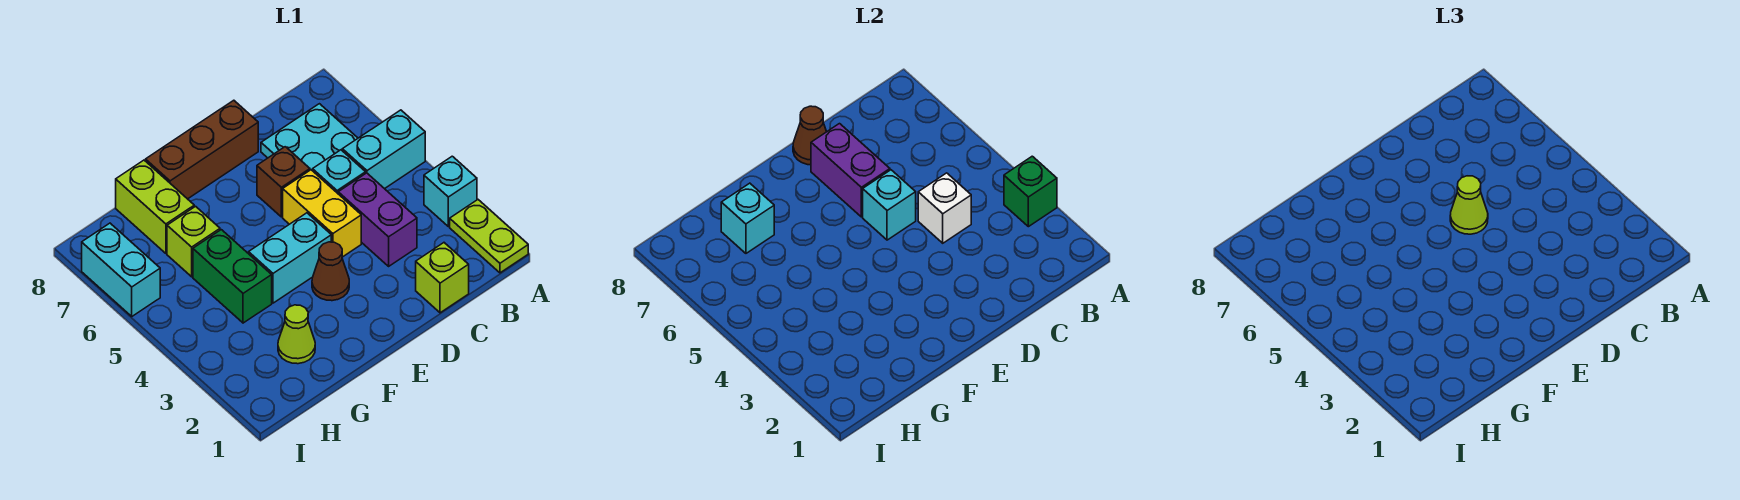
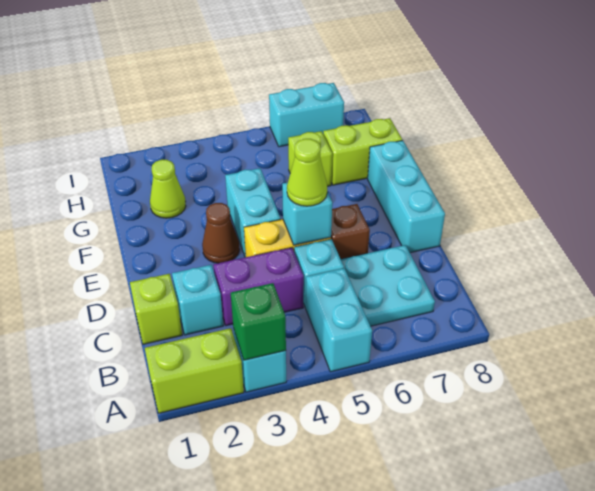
lime 1x2 plate [450,200,528,273] -> lime 1x2 brick [145,328,244,413]
white 1x1 brick [918,173,971,243] -> none
purple 1x2 brick [811,124,890,217] -> none
brown 1x3 brick [146,100,258,199] -> cyan 1x3 brick [368,140,445,253]
brown 1x1 cone [793,106,826,165] -> none
green 1x2 brick [193,230,272,323] -> none
cyan 1x1 brick [721,183,774,253] -> cyan 1x1 brick moved to [172,265,223,335]

